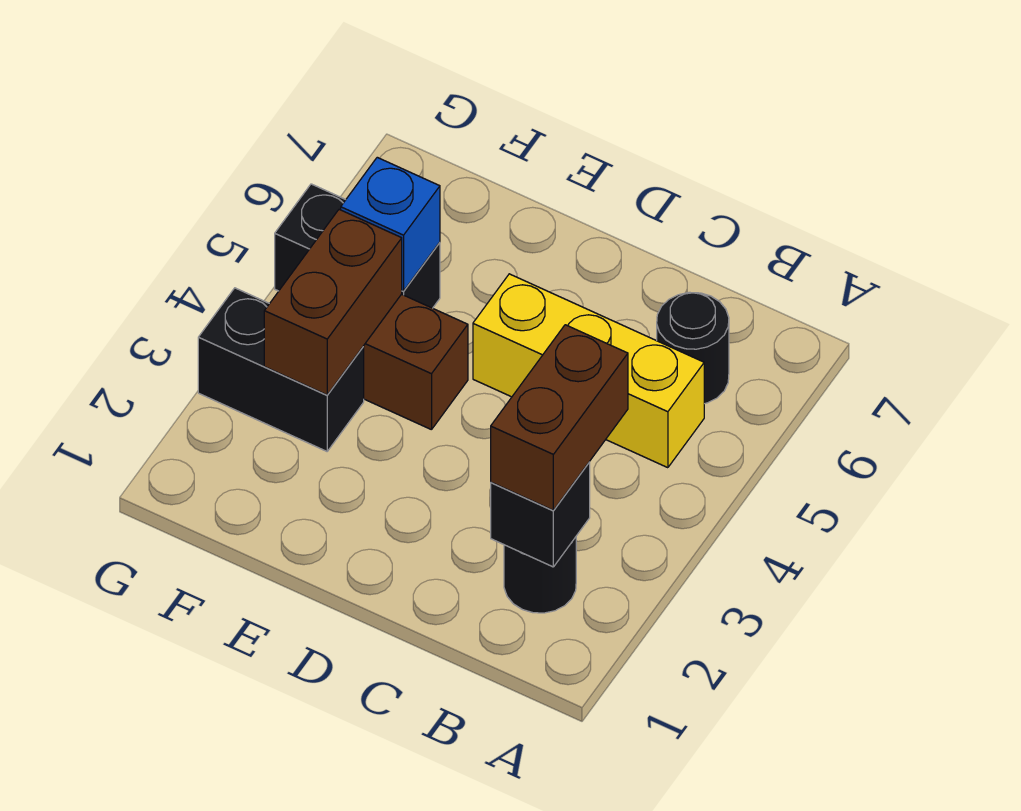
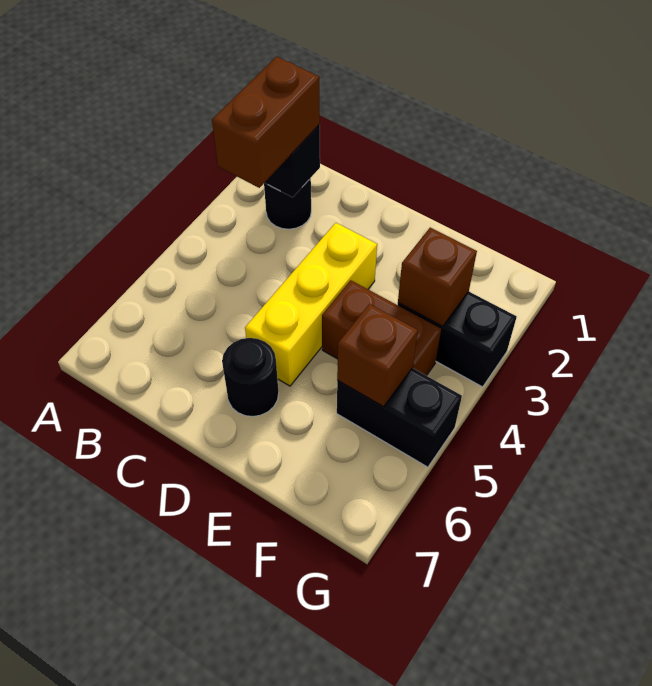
yellow 1x3 brick [473,274,704,468] -> yellow 1x3 brick turned to [245,223,377,386]
black 1x1 round brick [657,292,729,404] -> black 1x1 round brick moved to [222,338,279,417]
brown 1x2 brick [264,210,402,395] -> brown 1x1 brick [398,228,477,326]
blue 1x1 brick [341,157,440,291] -> brown 1x1 brick [337,304,418,407]

